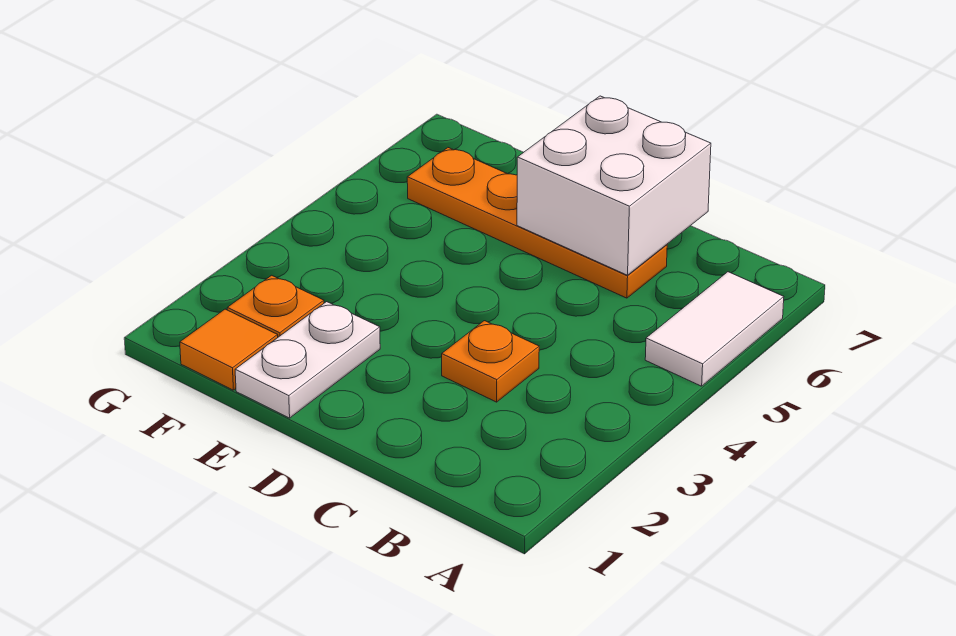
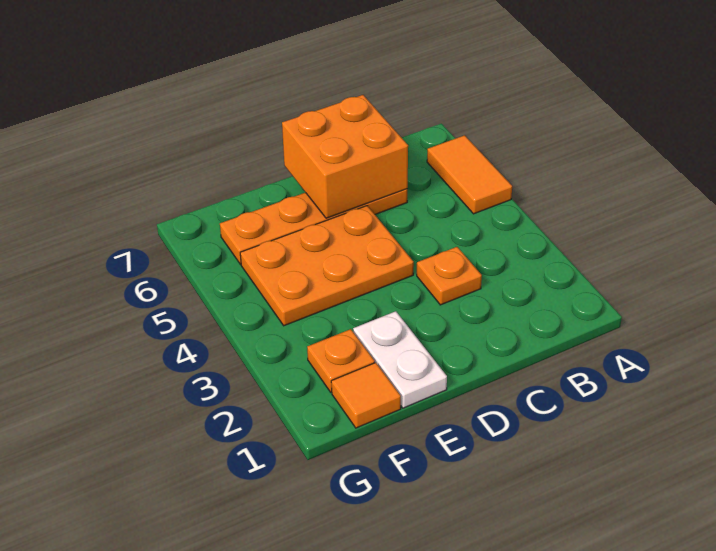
white 1x2 tile [645,272,784,386] -> orange 1x2 tile [427,135,512,214]
white 2x2 brick [517,96,711,275] -> orange 2x2 brick [282,95,408,218]
none -> orange 2x3 plate [240,206,414,326]

